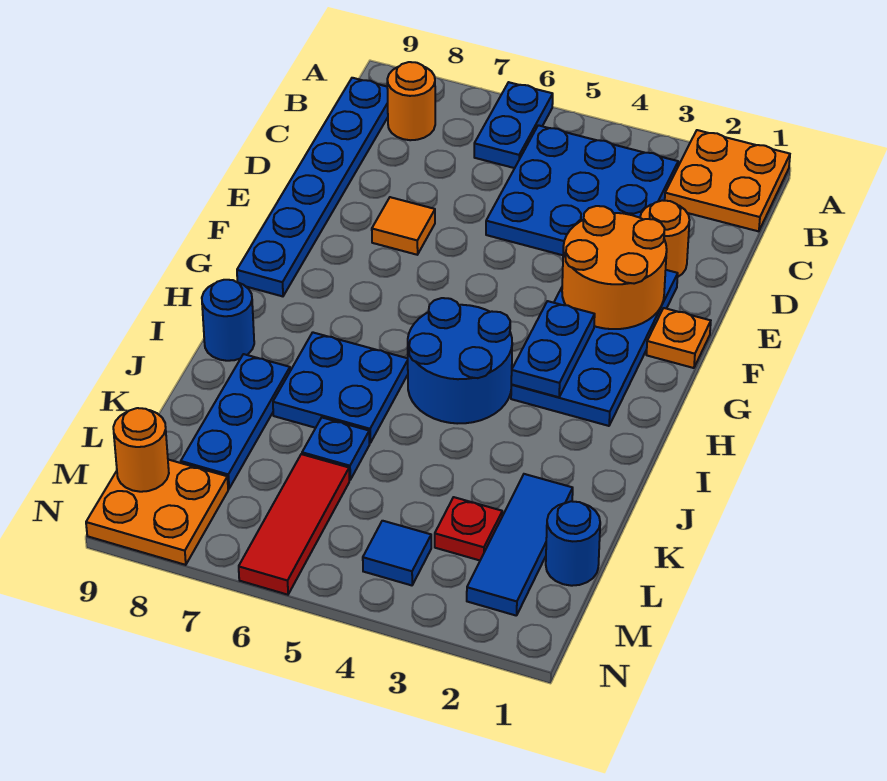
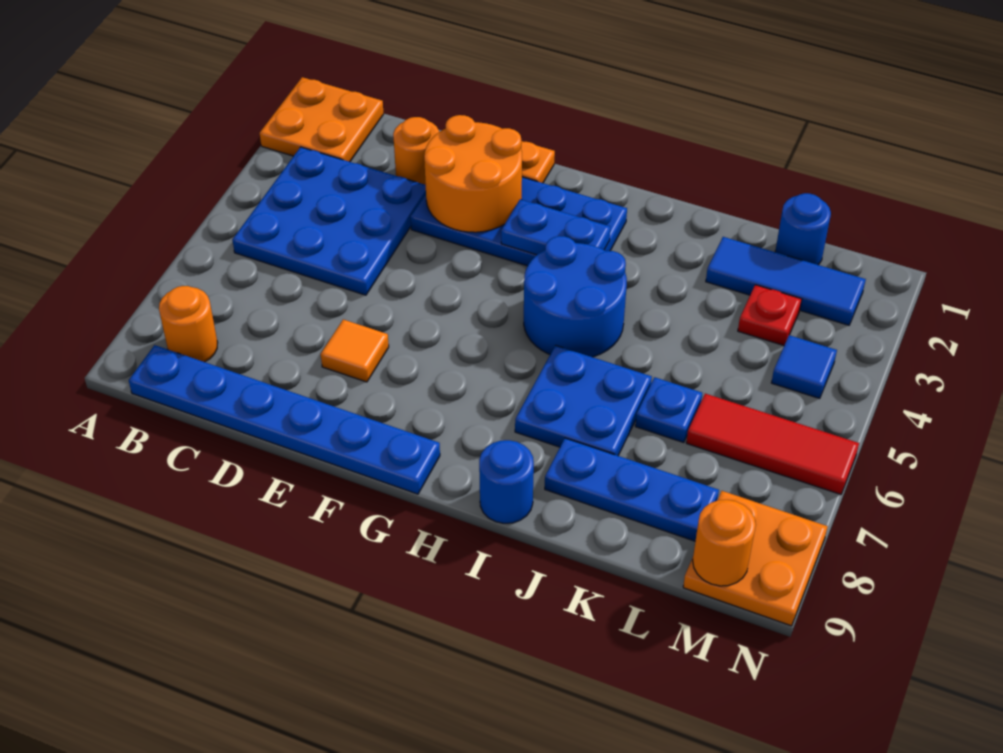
blue 1x2 plate [474,82,553,168] -> none

